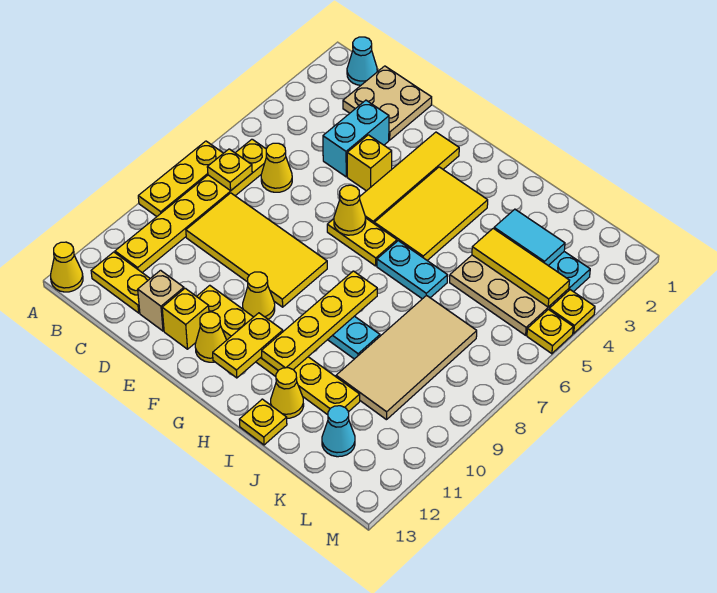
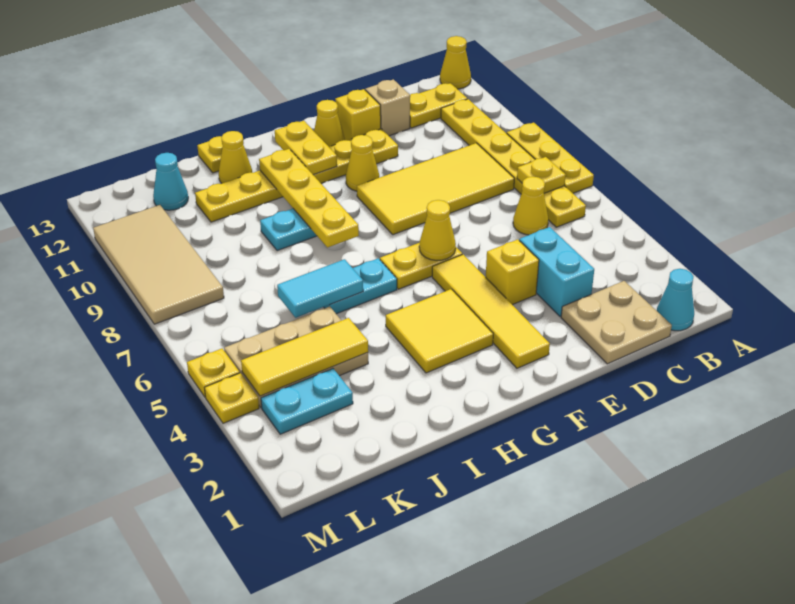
yellow 2x3 tile [374,167,488,260] -> yellow 2x2 tile [386,289,493,373]
cyan 1x2 tile [494,209,565,265] -> cyan 1x2 tile moved to [277,259,363,318]
tan 2x4 tile [336,295,477,420] -> tan 2x4 tile moved to [93,205,224,324]

